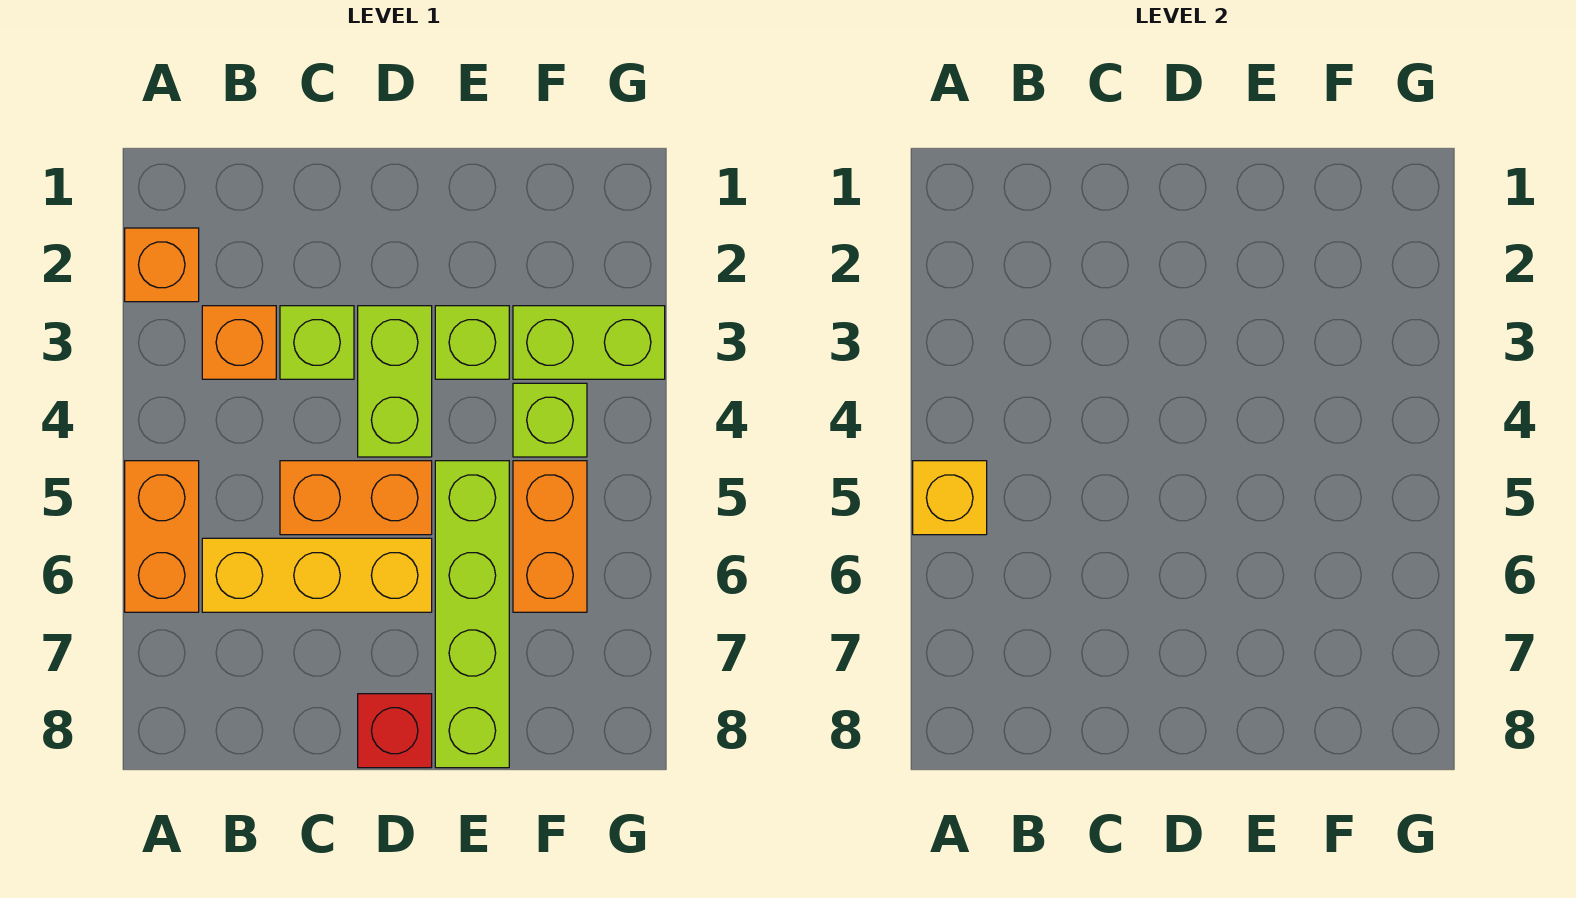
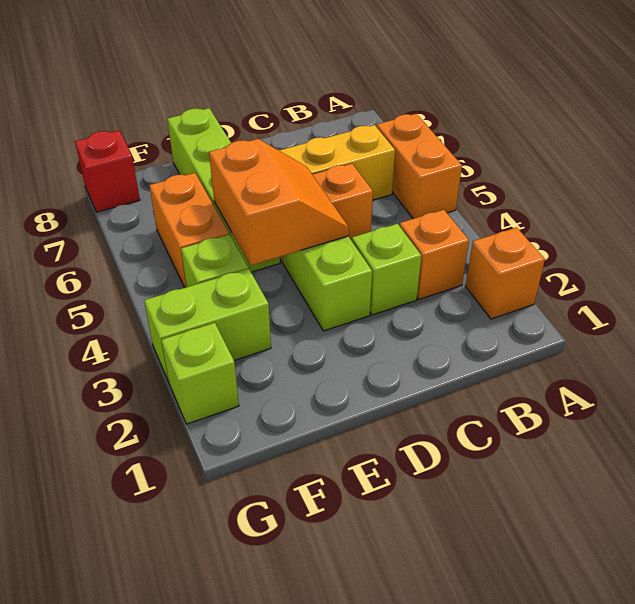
yellow 1x1 brick [913,461,987,535] -> none
none -> orange 2x2 slope [209,139,349,265]
red 1x1 brick [358,694,432,768] -> red 1x1 brick moved to [75,130,140,212]
lime 1x1 brick [435,306,509,379] -> lime 1x1 brick moved to [161,323,239,424]

